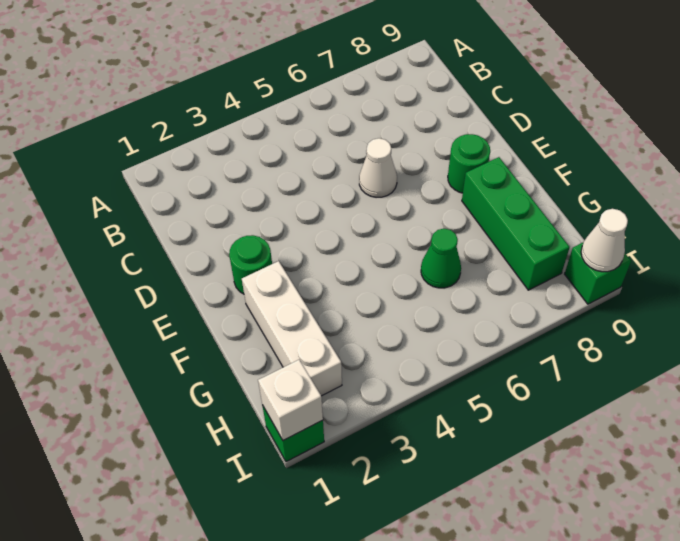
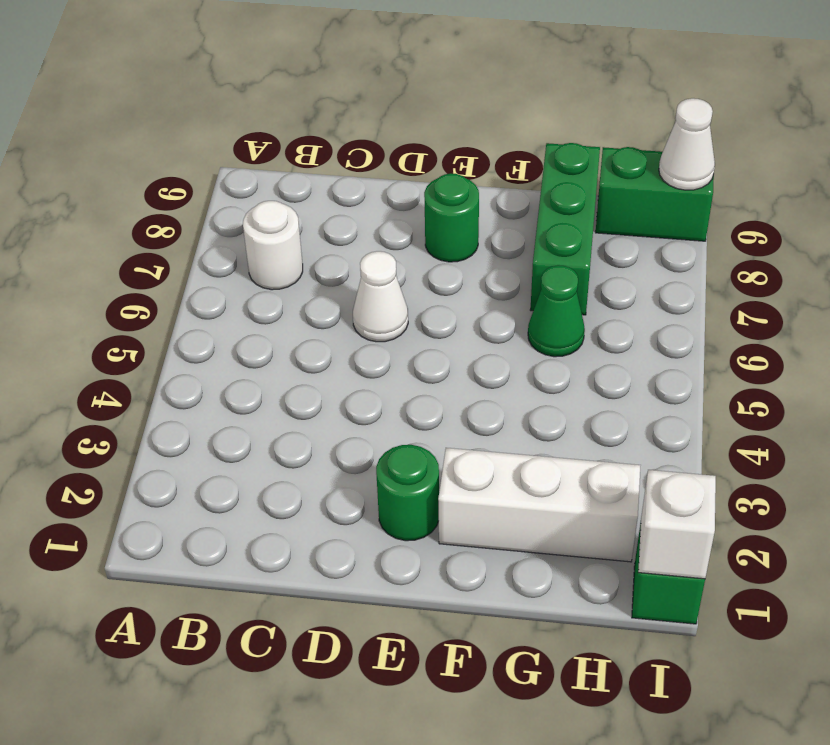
none -> white 1x1 round brick [243,201,303,290]
green 1x3 brick [462,157,570,290] -> green 1x3 brick turned to [530,143,600,315]
green 1x1 brick [565,243,631,304] -> green 1x2 brick [596,147,714,241]

